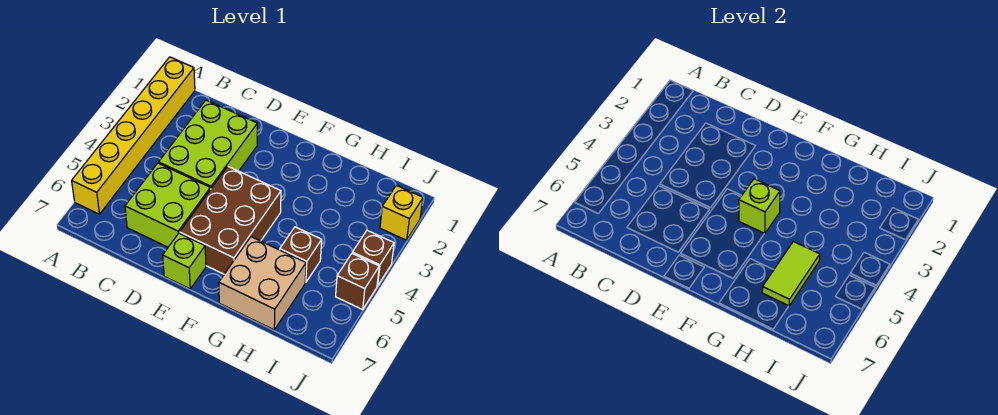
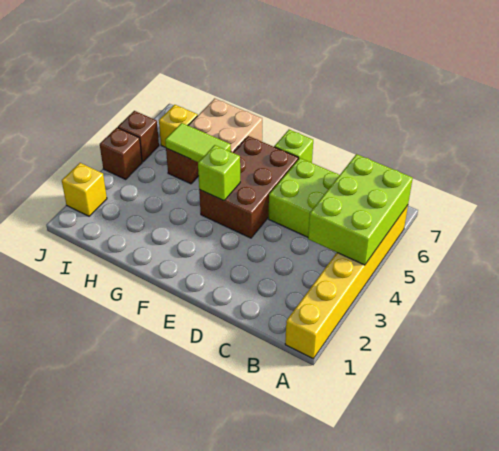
lime 2x3 brick [159,100,257,189] -> lime 2x3 brick moved to [308,154,413,265]
lime 1x2 tile [762,242,820,306] -> lime 1x2 tile turned to [165,123,231,162]
none -> yellow 1x1 brick [159,105,198,147]

